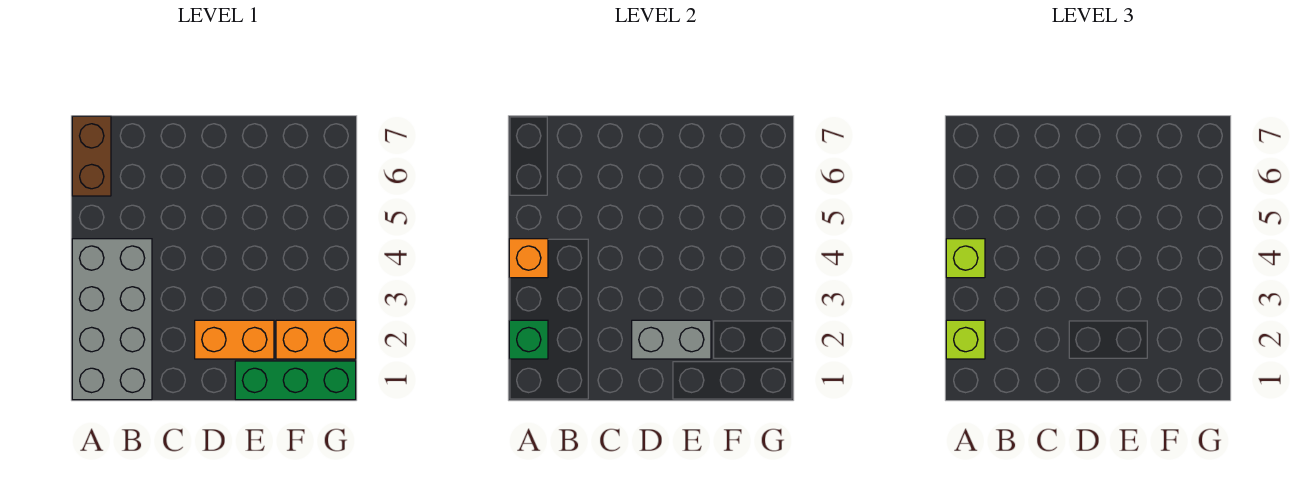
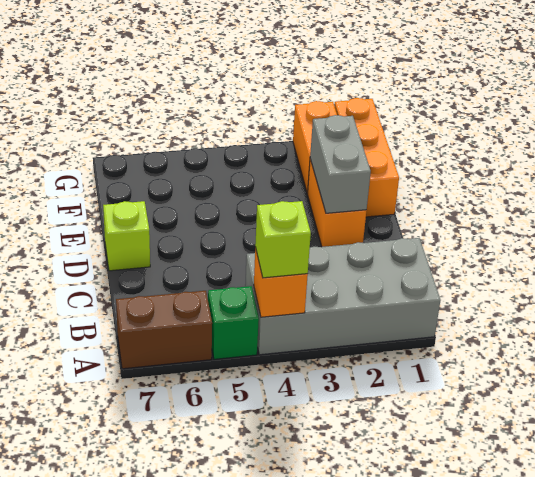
green 1x1 brick [509,320,548,359] -> green 1x1 brick moved to [208,286,259,359]
lime 1x1 brick [946,320,985,359] -> lime 1x1 brick moved to [103,201,150,271]
green 1x3 brick [235,361,356,400] -> orange 1x3 brick [334,98,399,217]

